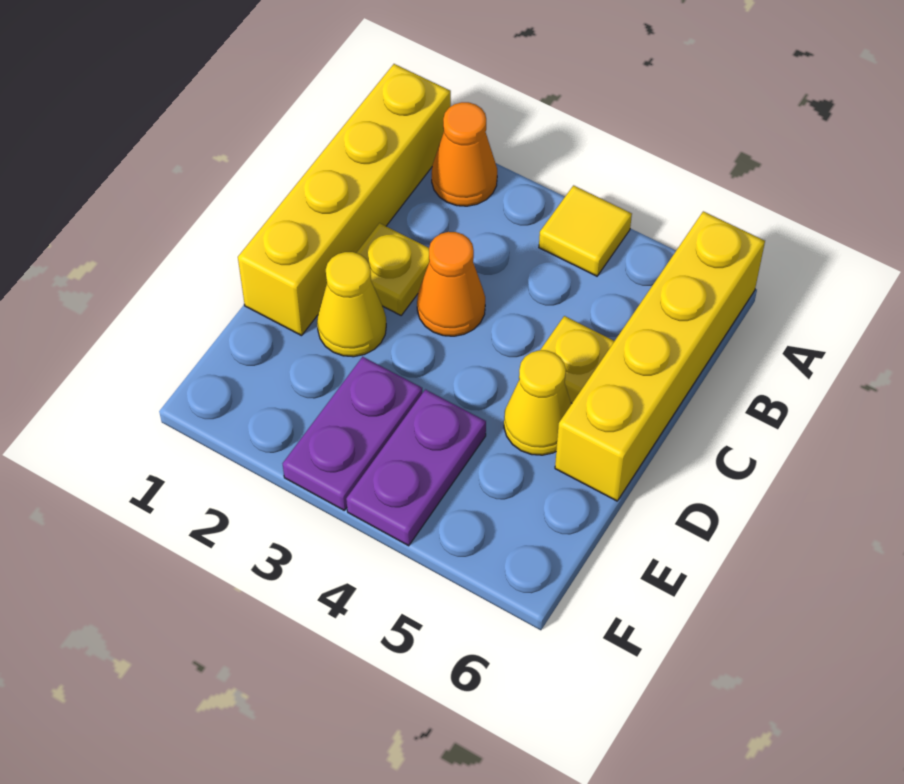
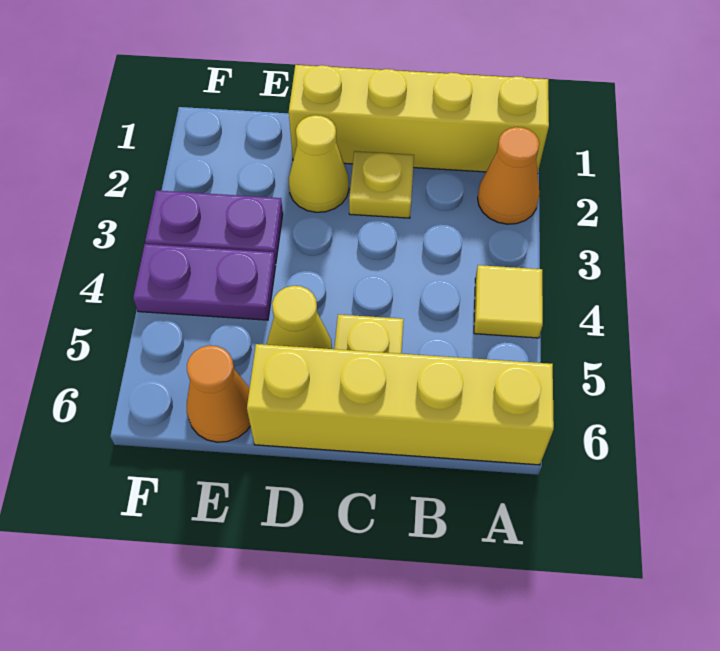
orange 1x1 cone [417,232,485,336] -> orange 1x1 cone moved to [187,345,250,442]

